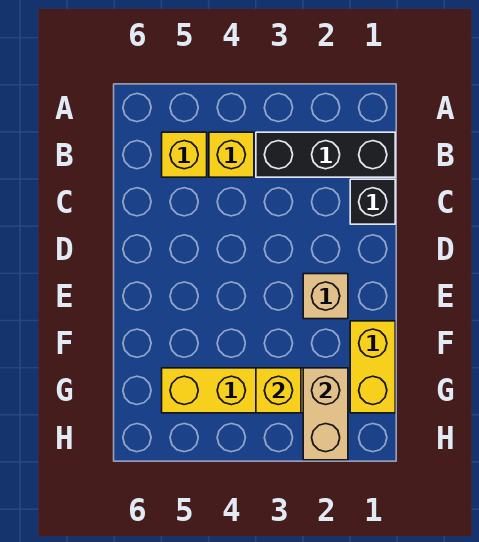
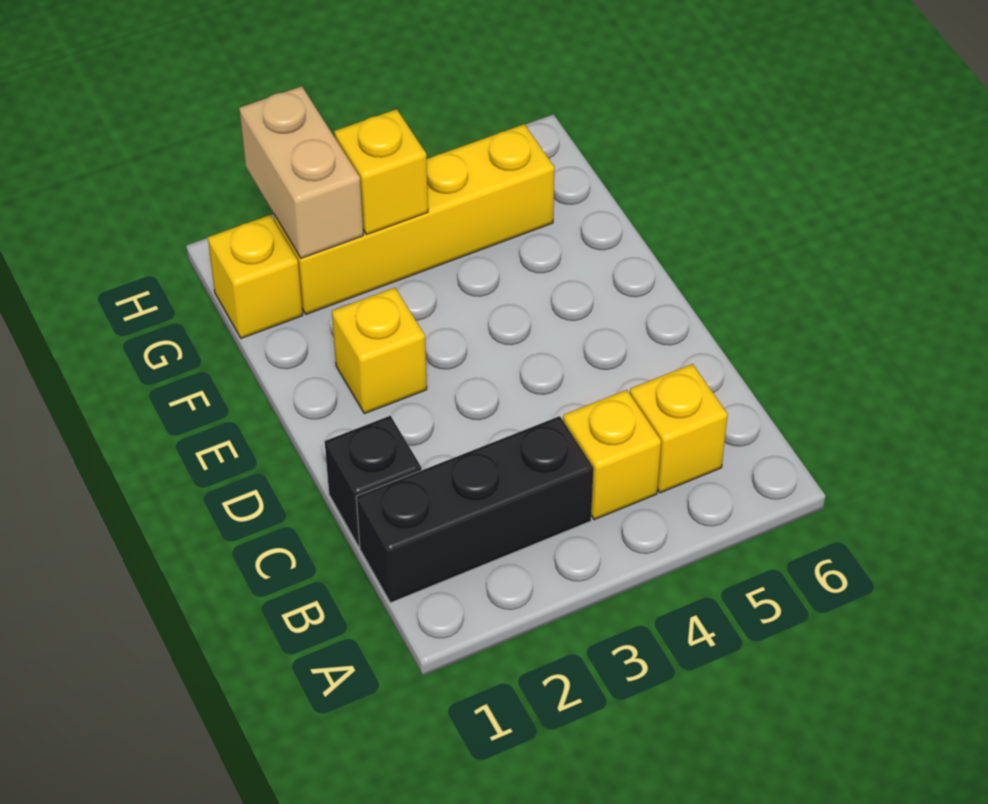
tan 1x1 brick [303,274,348,319] -> yellow 1x1 brick [332,288,427,414]
yellow 1x2 brick [350,321,395,413] -> yellow 1x1 brick [208,215,303,338]

